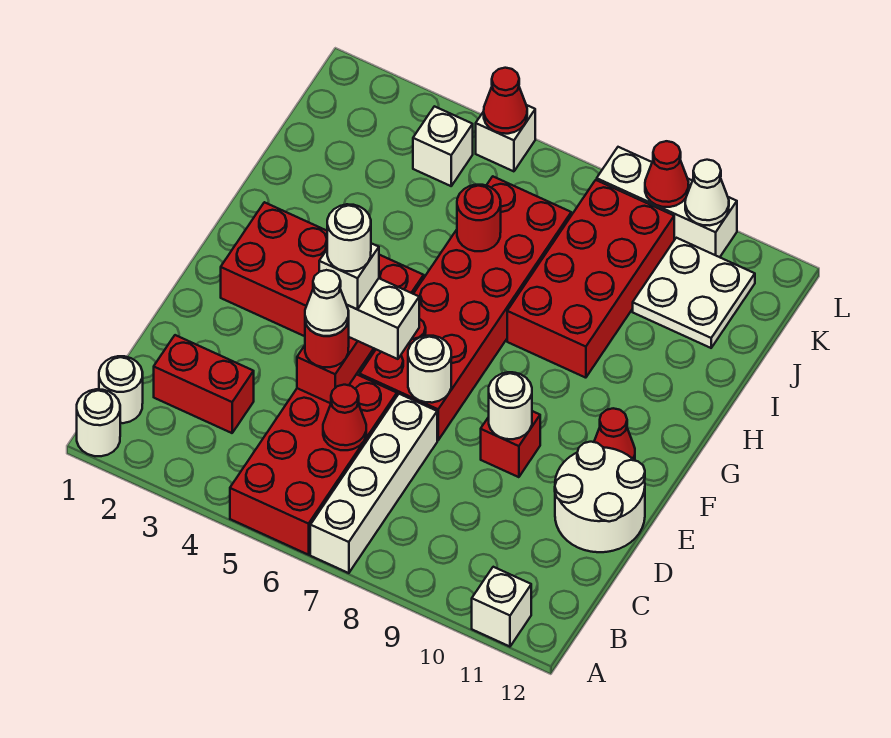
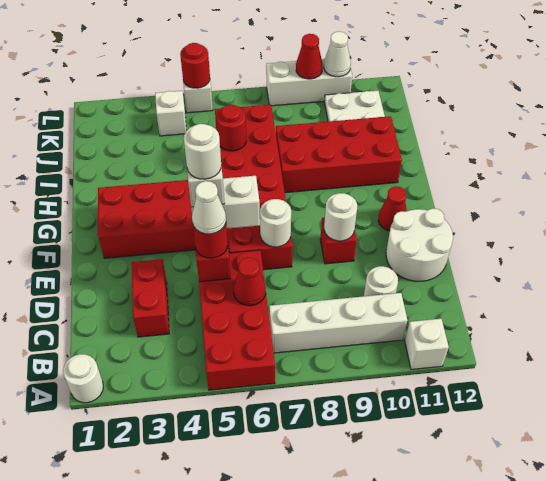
white 1x4 brick [310,394,437,573] -> white 1x4 brick turned to [269,293,408,353]
white 1x1 round brick [99,356,143,423] -> white 1x1 round brick moved to [364,266,398,296]
red 1x2 brick [154,335,254,433] -> red 1x2 brick turned to [131,259,169,337]
red 2x4 brick [507,180,674,378] -> red 2x4 brick turned to [276,116,402,193]
red 1x1 cone [484,68,527,134] -> red 1x1 round brick [180,43,210,88]

